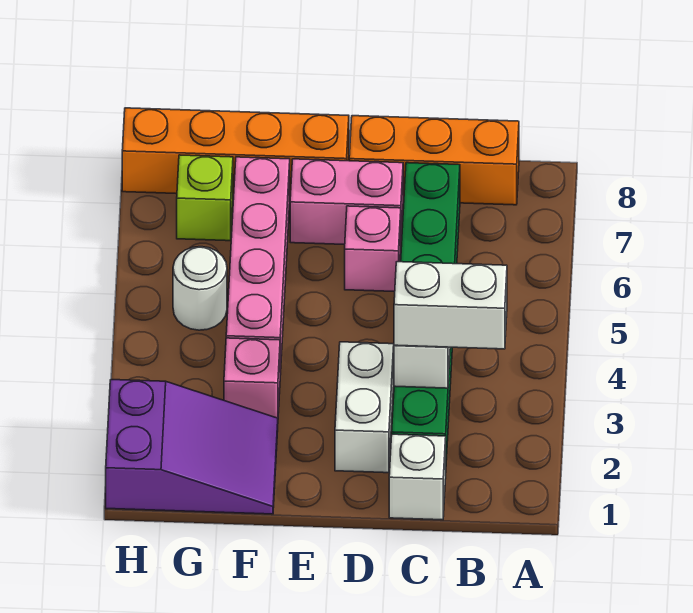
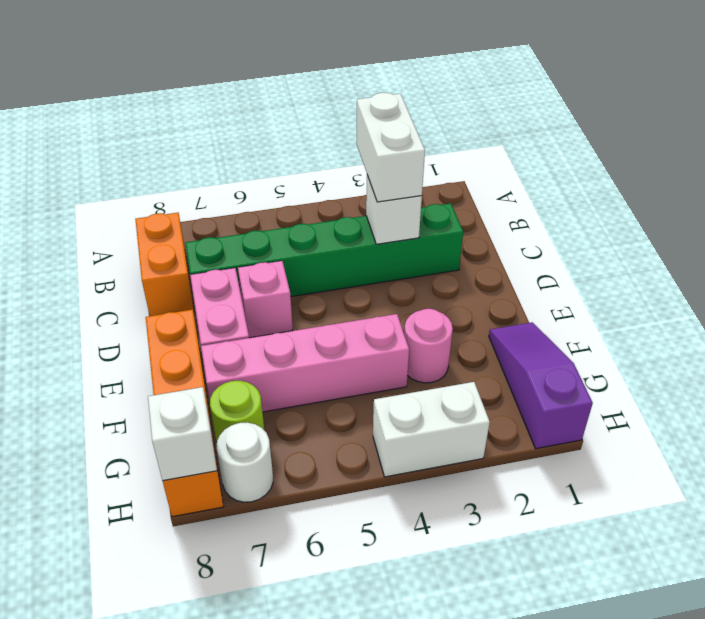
orange 1x3 brick [349,116,519,205] -> orange 1x2 brick [135,213,194,316]
white 1x1 brick [389,434,446,520] -> white 1x1 brick moved to [148,387,217,481]
white 1x2 brick [335,342,394,473] -> white 1x2 brick moved to [373,382,490,477]
purple 2x3 slope [106,380,278,514] -> purple 1x3 slope [489,322,593,449]
pink 1x1 brick [224,338,280,418] -> pink 1x1 round brick [404,309,453,383]
white 1x1 round brick [173,247,227,330] -> white 1x1 round brick moved to [217,422,273,502]
lime 1x1 brick [177,155,233,241] -> lime 1x1 round brick [210,381,265,442]

